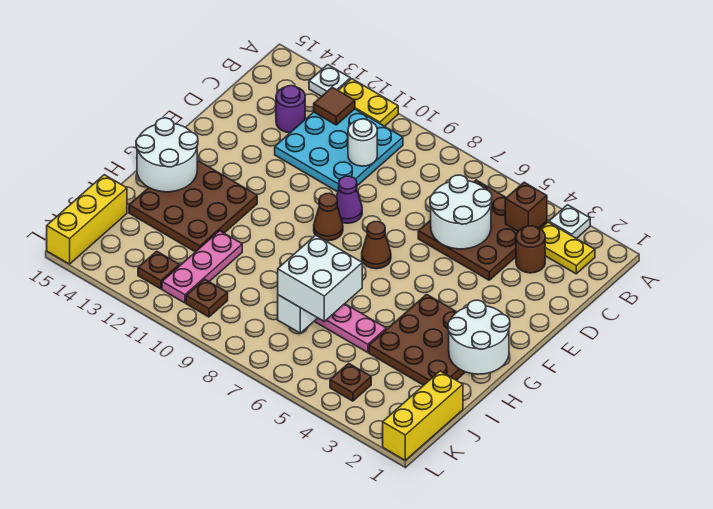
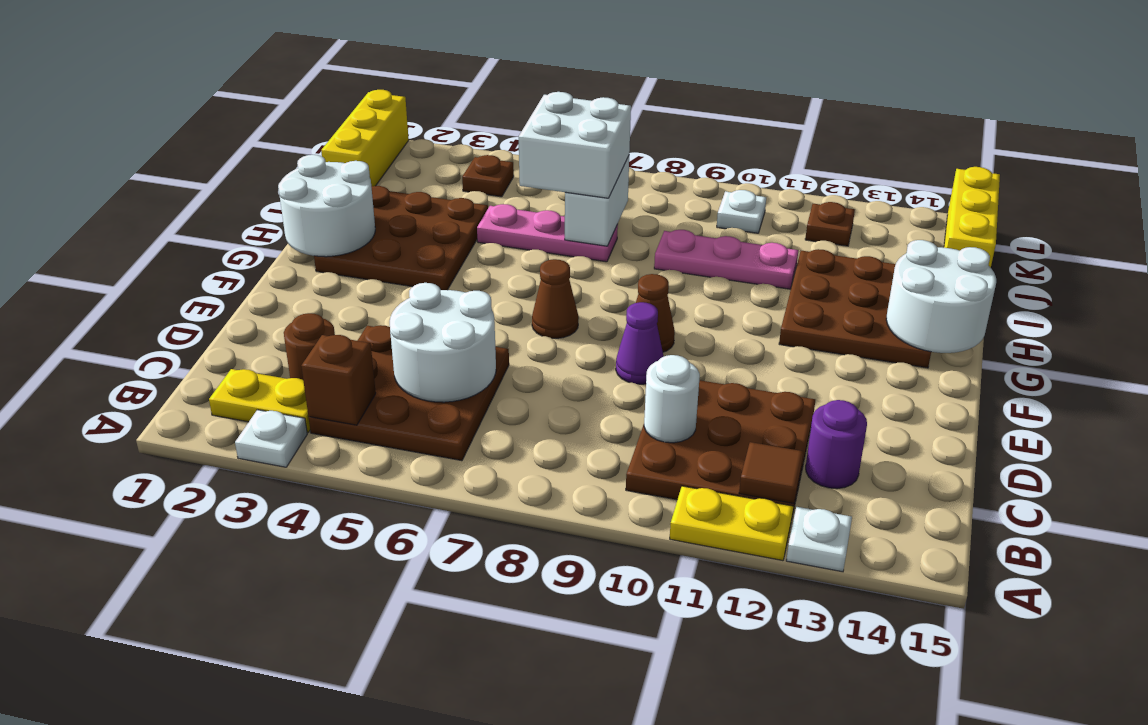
cyan 3x3 plate [275,109,403,192] -> brown 3x3 plate [626,380,815,516]
pink 1x3 plate [162,231,242,303] -> pink 1x3 plate turned to [654,230,798,289]
brown 1x1 plate [186,279,228,317] -> white 1x1 plate [717,190,766,233]

